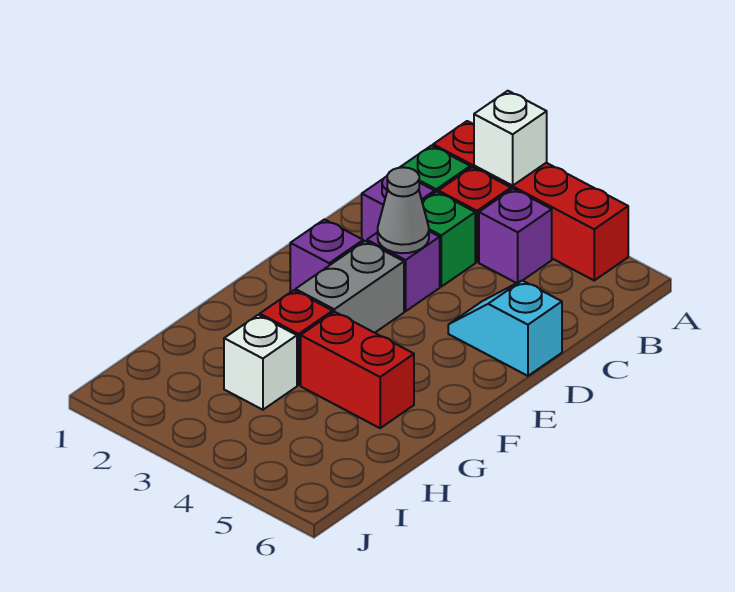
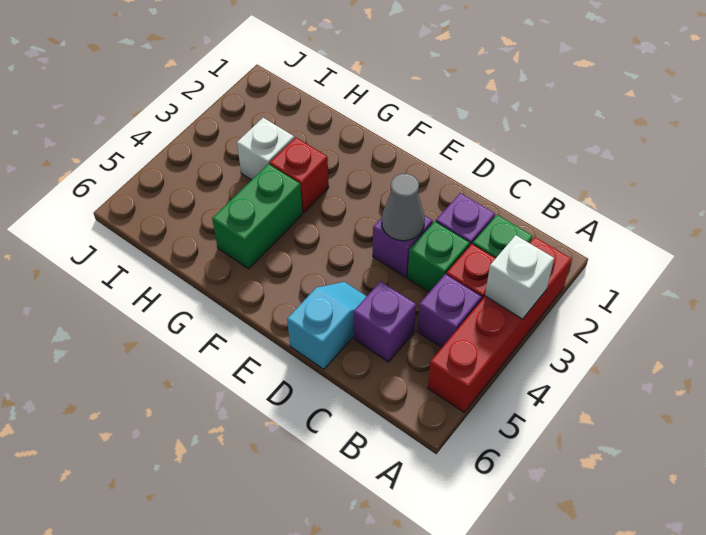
purple 1x1 brick [290,219,363,292] -> purple 1x1 brick moved to [354,281,416,362]
grey 1x2 brick [296,241,404,333] -> none
red 1x2 brick [301,312,414,428] -> green 1x2 brick [212,164,302,269]

